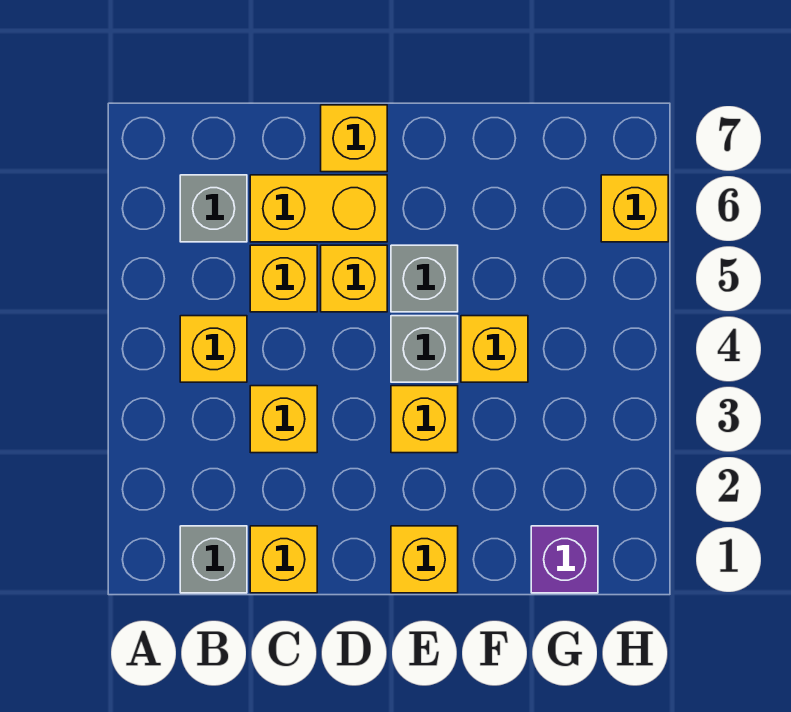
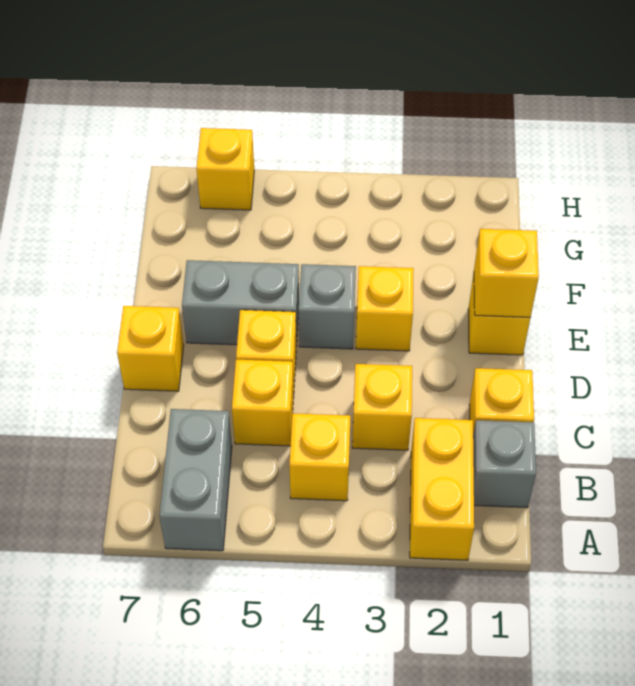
grey 1x1 brick [180,175,247,242] -> grey 1x2 brick [159,409,232,551]
yellow 1x2 brick [250,175,387,242] -> yellow 1x2 brick moved to [410,418,474,560]
grey 1x1 brick [391,245,458,312] -> grey 1x2 brick [182,260,299,347]
yellow 1x1 brick [461,316,528,382] -> yellow 1x1 brick moved to [474,229,539,317]
purple 1x1 brick [531,526,598,593] -> none

